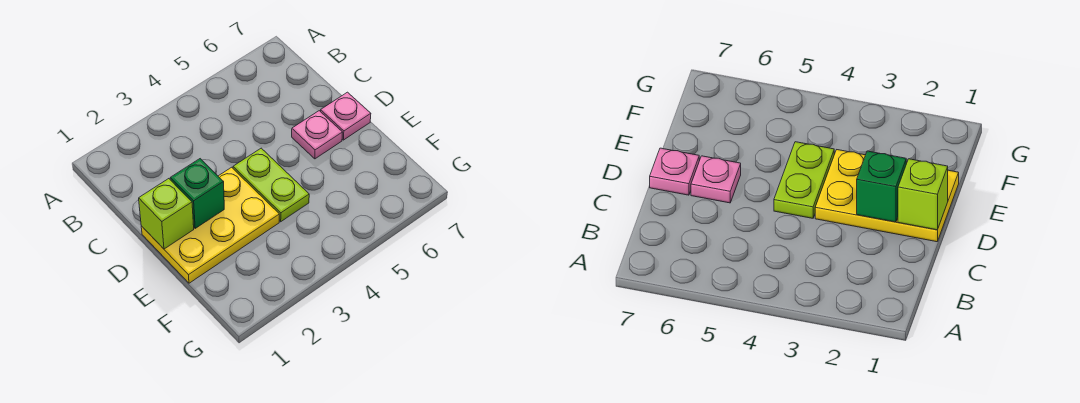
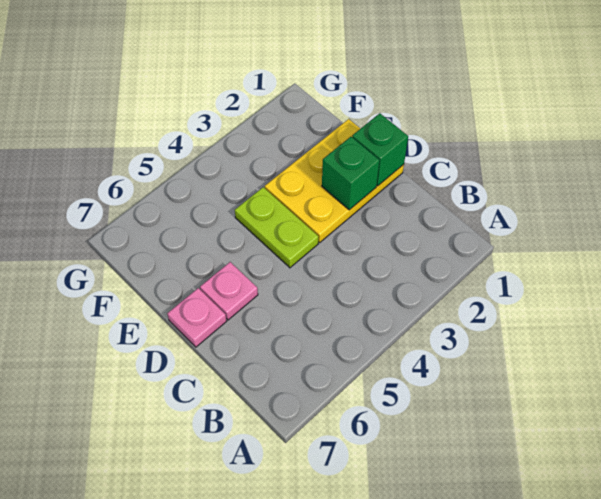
lime 1x1 brick [139,179,194,249] -> green 1x1 brick [352,113,408,186]

